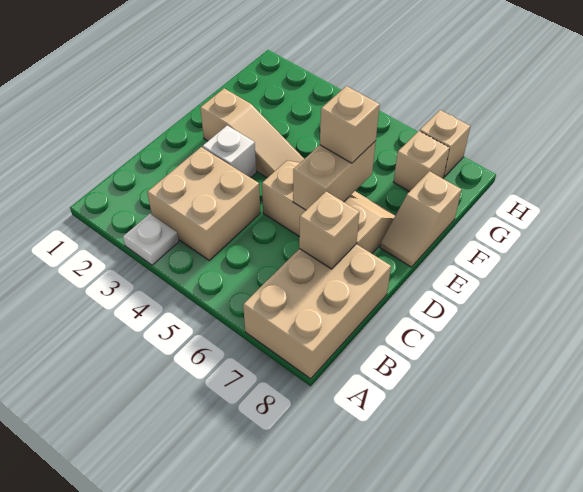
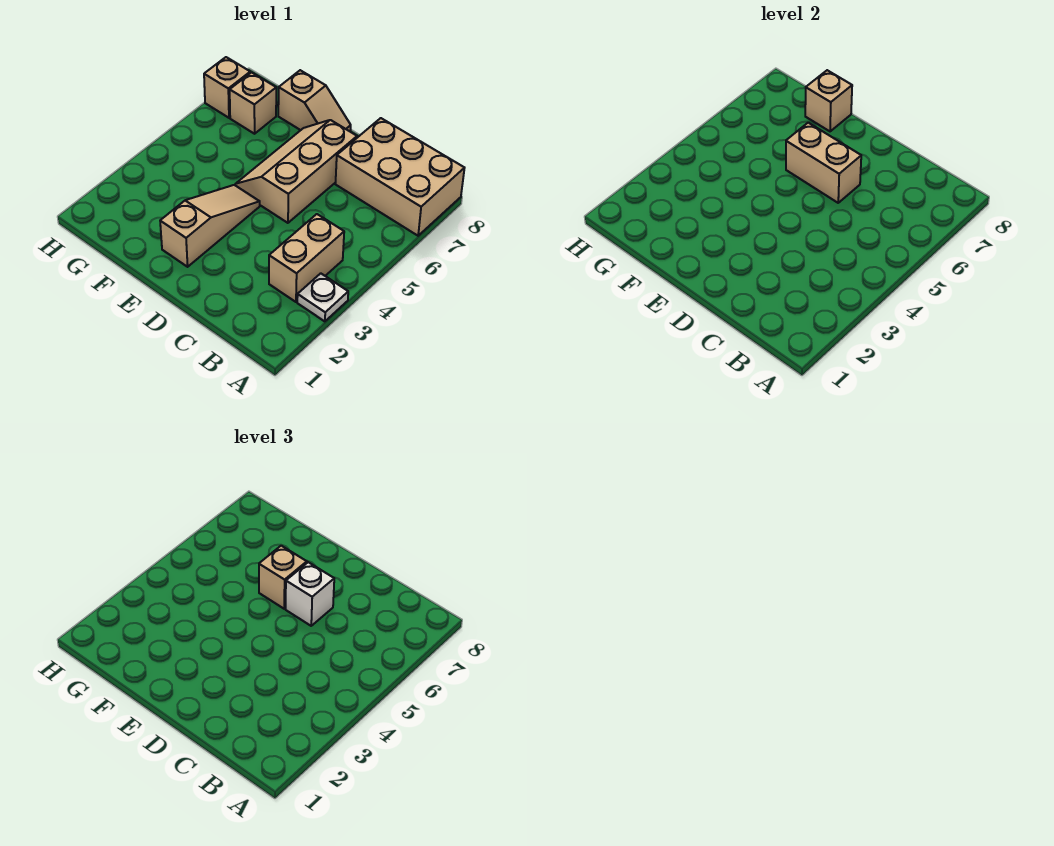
tan 2x2 brick [147,147,260,260] -> tan 1x2 brick [269,214,344,302]
tan 1x1 brick [299,192,359,269] -> tan 1x1 brick moved to [805,70,852,131]
white 1x1 brick [202,126,256,178] -> white 1x1 brick moved to [286,562,334,626]

